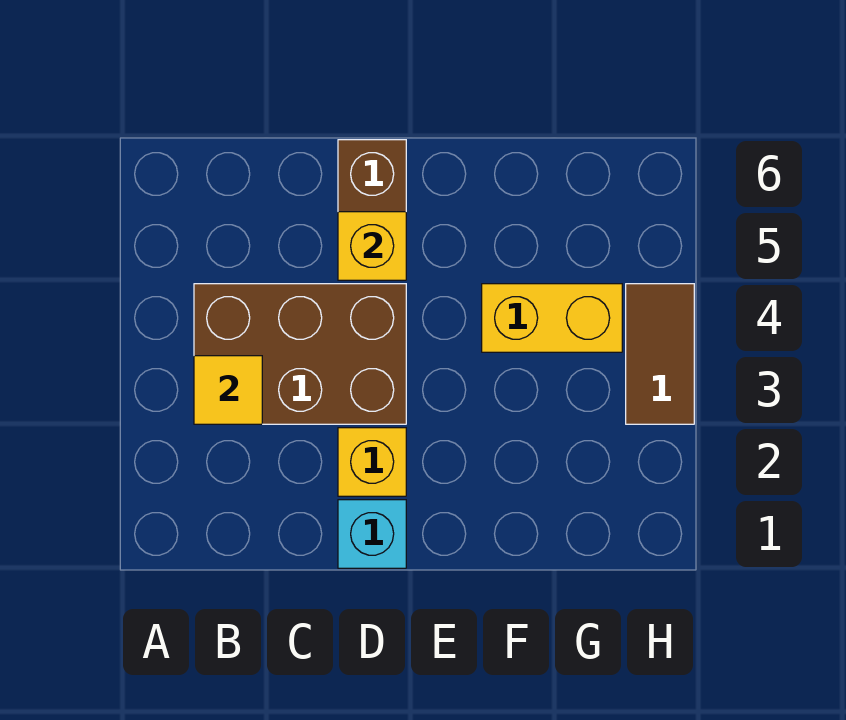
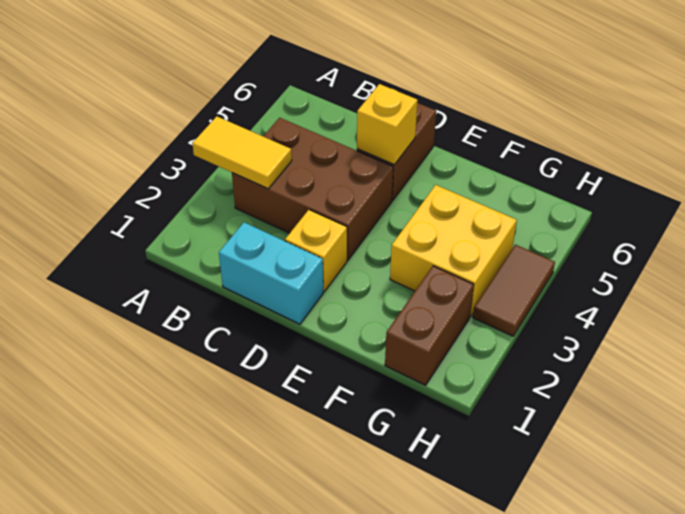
yellow 1x1 tile [194,356,262,424] -> yellow 1x2 tile [192,116,292,189]
cyan 1x1 brick [338,500,406,568] -> cyan 1x2 brick [219,222,323,324]
yellow 1x2 brick [482,284,622,352] -> yellow 2x2 brick [390,185,517,317]
none -> brown 1x2 brick [385,266,474,385]

